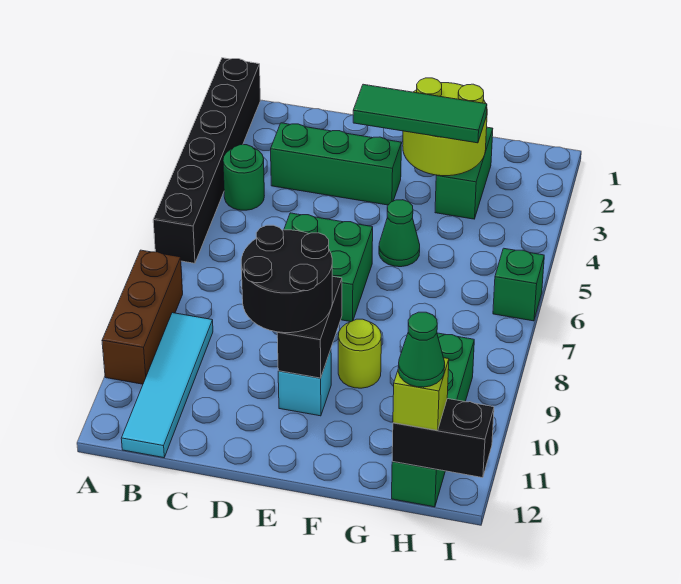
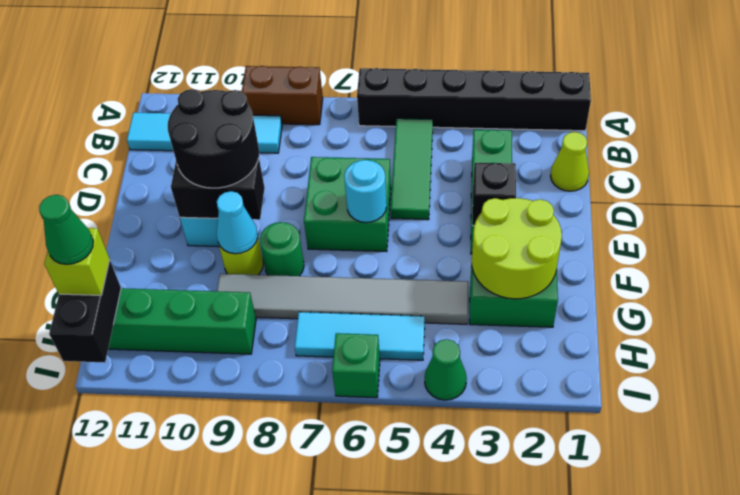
brown 1x3 brick [102,250,183,384] -> brown 1x2 brick [242,66,323,125]
green 1x1 round brick [223,145,264,210] -> green 1x1 round brick moved to [260,222,304,276]
none -> lime 1x1 cone [551,132,589,191]
none -> black 1x1 brick [472,163,516,226]
green 1x3 tile [353,84,487,143] -> green 1x3 tile moved to [391,118,433,220]
none -> cyan 1x1 round brick [344,160,387,223]
green 1x1 cone [379,200,420,267] -> green 1x1 cone moved to [425,339,467,400]
none -> cyan 1x1 cone [217,191,258,254]
none -> grey 1x6 tile [217,274,468,324]
none -> cyan 1x3 tile [295,312,425,360]

